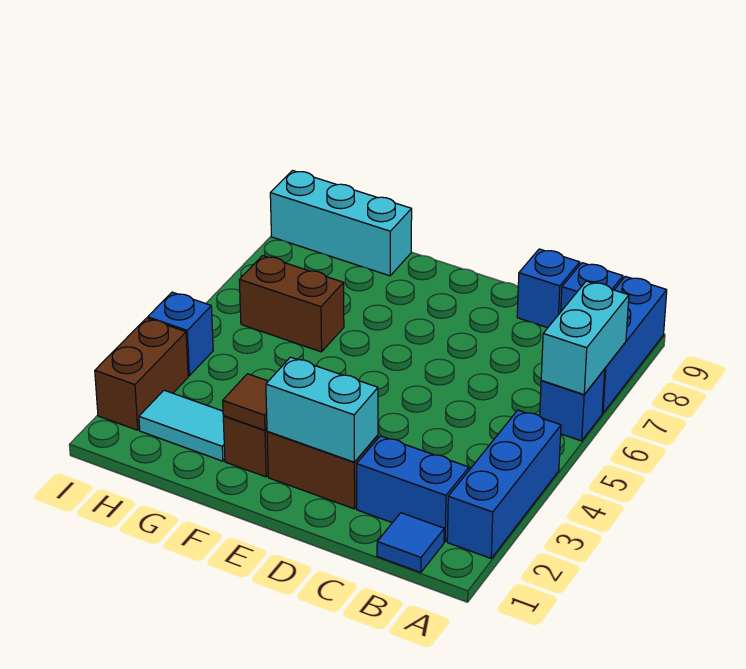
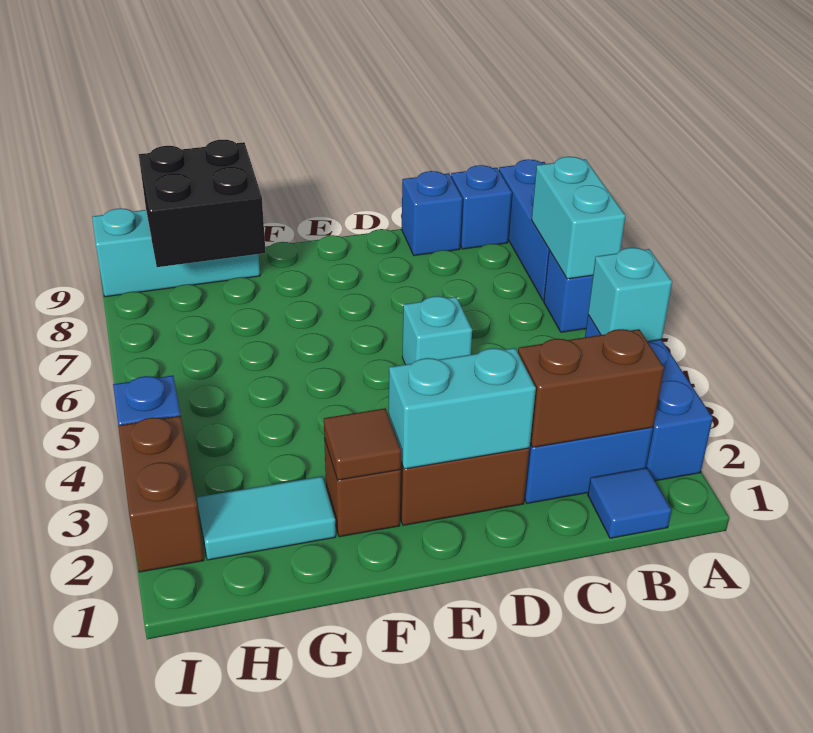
none -> cyan 1x1 brick [588,248,672,342]
none -> cyan 1x1 brick [402,296,472,364]
brown 1x2 brick [239,256,344,352] -> brown 1x2 brick moved to [518,329,664,447]
none -> black 2x2 brick [139,140,266,267]

